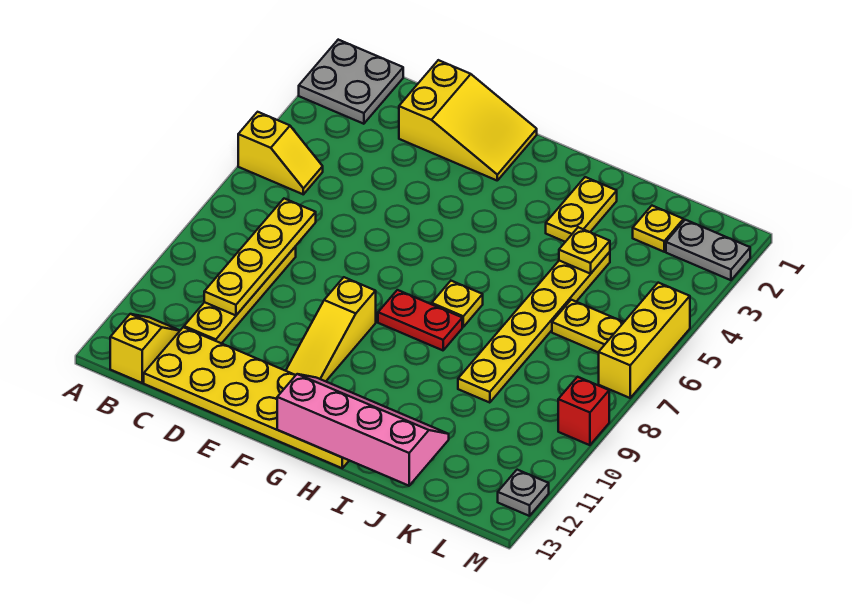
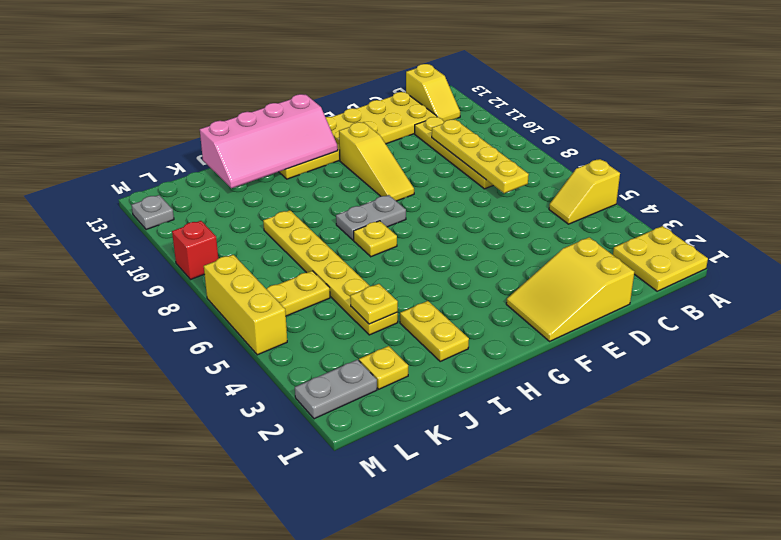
grey 2x2 plate [299,40,403,124] -> yellow 2x2 plate [613,226,708,291]
yellow 1x3 slope [286,277,376,381] -> yellow 1x3 slope turned to [339,122,414,201]
red 1x2 plate [378,290,462,350] -> grey 1x2 plate [336,195,406,240]

